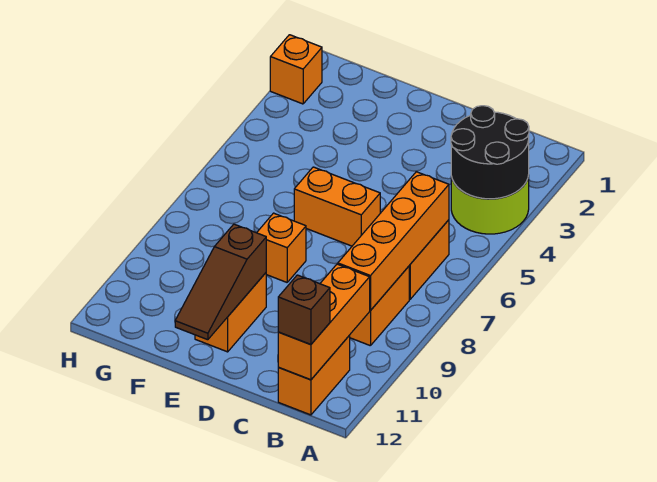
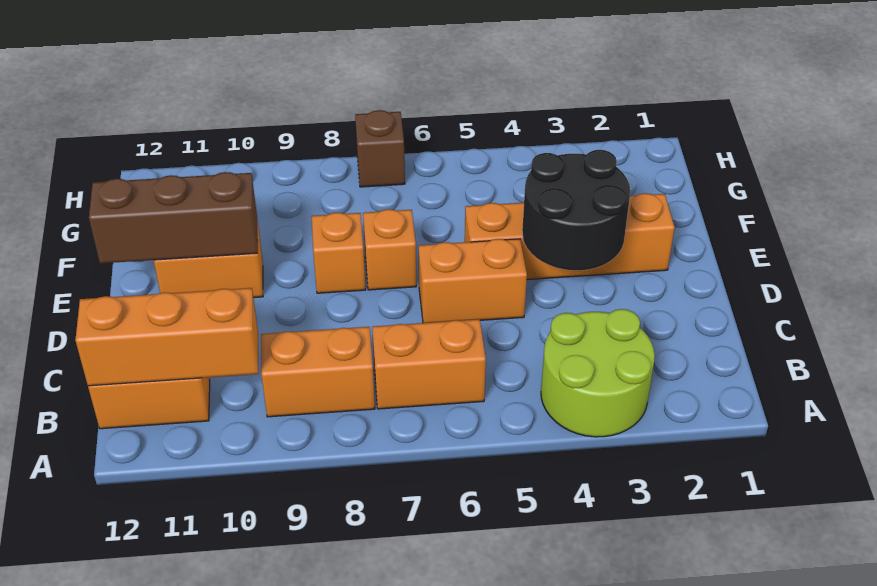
black 2x2 round brick [451,106,529,199] -> black 2x2 round brick moved to [522,150,630,270]
orange 1x4 brick [338,172,449,311] -> orange 1x4 brick moved to [465,193,675,280]
brown 1x1 brick [278,275,330,344] -> brown 1x1 brick moved to [355,110,405,187]
orange 1x2 brick [294,167,380,246] -> orange 1x2 brick turned to [419,239,527,323]
brown 1x3 slope [175,224,266,340] -> brown 1x3 brick [89,172,258,263]
orange 1x1 brick [270,35,322,104] -> orange 1x1 brick moved to [363,209,416,290]

